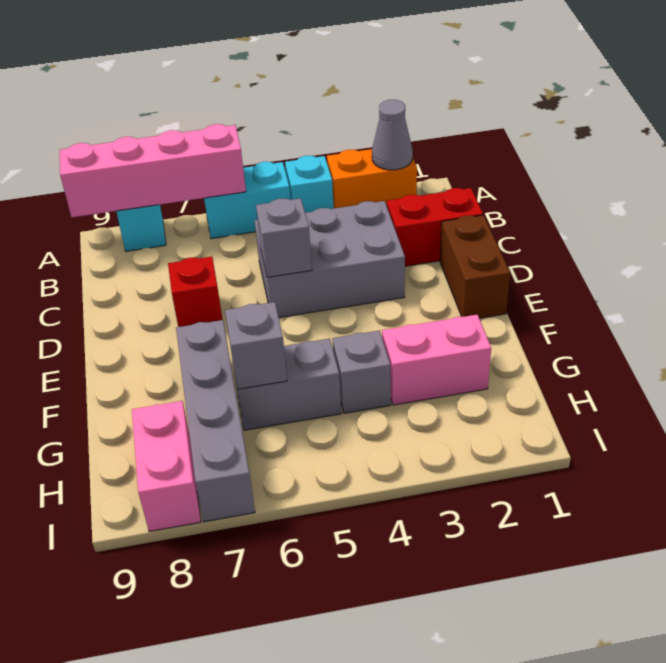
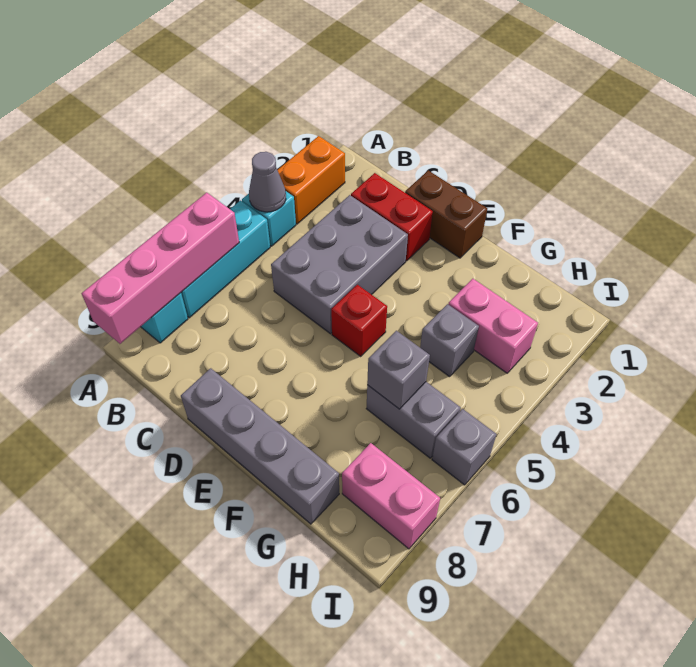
grey 1x1 cone [372,100,413,170] -> grey 1x1 cone moved to [249,152,286,212]
cyan 1x2 brick [204,162,290,239] -> cyan 1x3 brick [181,201,270,318]
red 1x2 brick [387,188,483,266] -> red 1x2 brick turned to [351,173,433,261]
grey 1x1 brick [256,198,312,277] -> grey 1x1 brick moved to [432,409,496,485]
red 1x1 brick [168,257,223,327] -> red 1x1 brick moved to [331,285,387,356]
grey 1x4 brick [176,320,255,522] -> grey 1x4 brick moved to [181,368,339,524]
pink 1x2 brick [382,315,491,405] -> pink 1x2 brick turned to [448,279,538,373]
grey 1x2 brick [233,339,341,430] -> grey 1x2 brick turned to [366,382,461,458]

